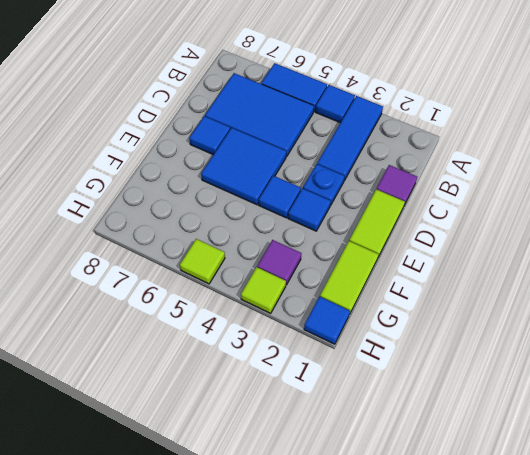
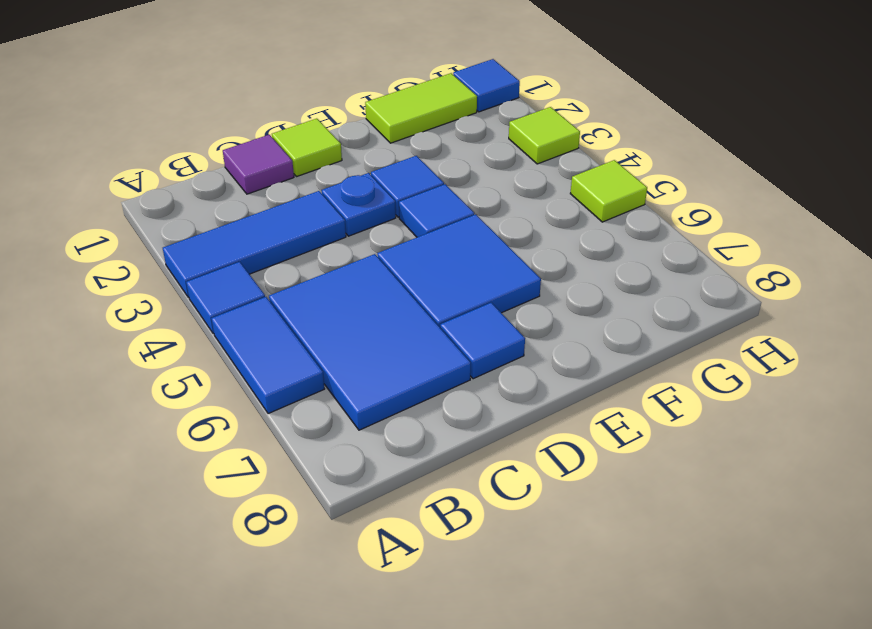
lime 1x2 tile [349,189,405,257] -> lime 1x1 tile [272,119,342,177]
purple 1x1 tile [257,240,302,285] -> none

